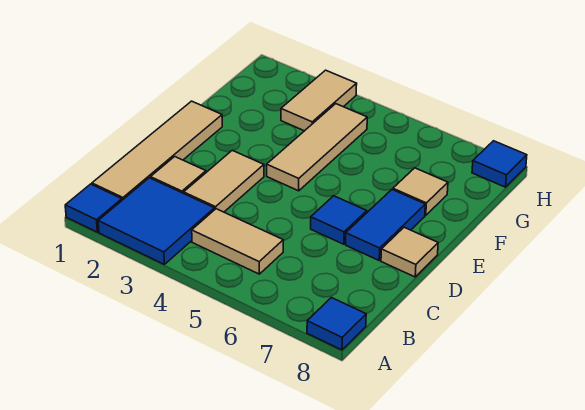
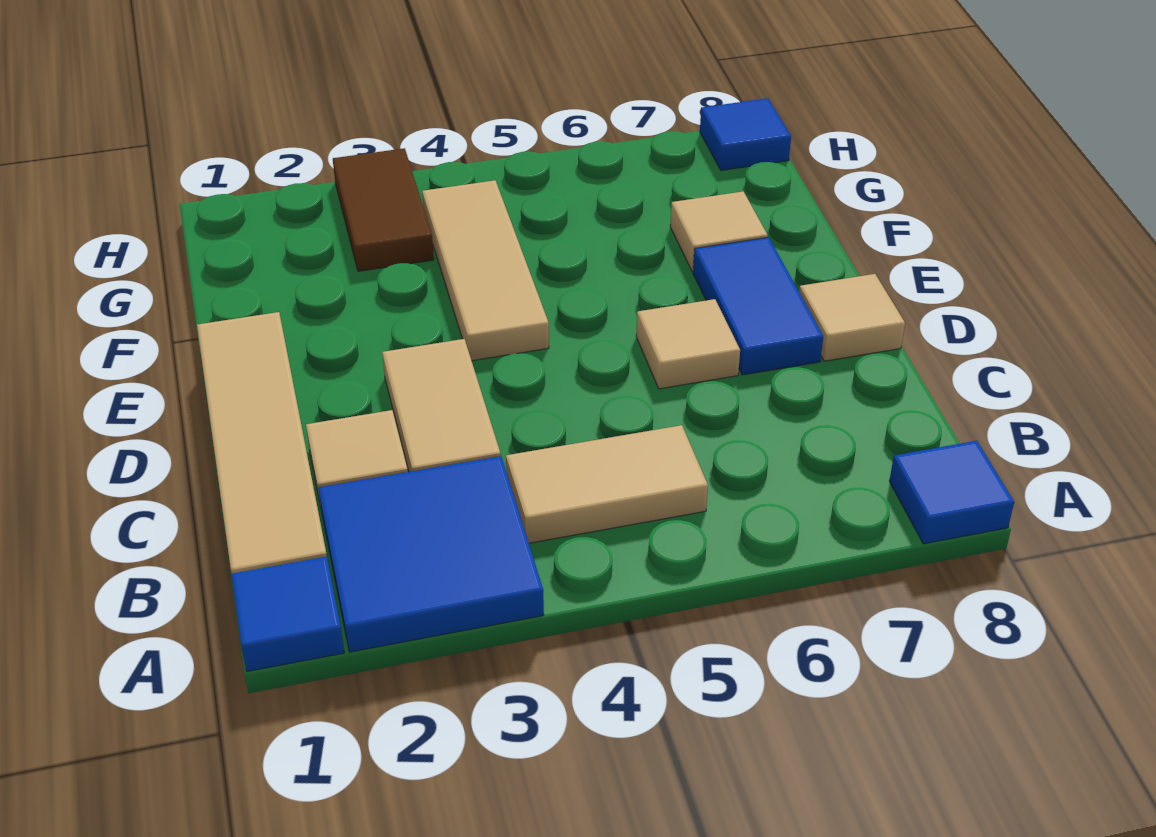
blue 1x1 tile [311,196,367,244] -> tan 1x1 tile [636,299,740,389]
tan 1x2 tile [281,70,357,131] -> brown 1x2 tile [333,148,434,271]

